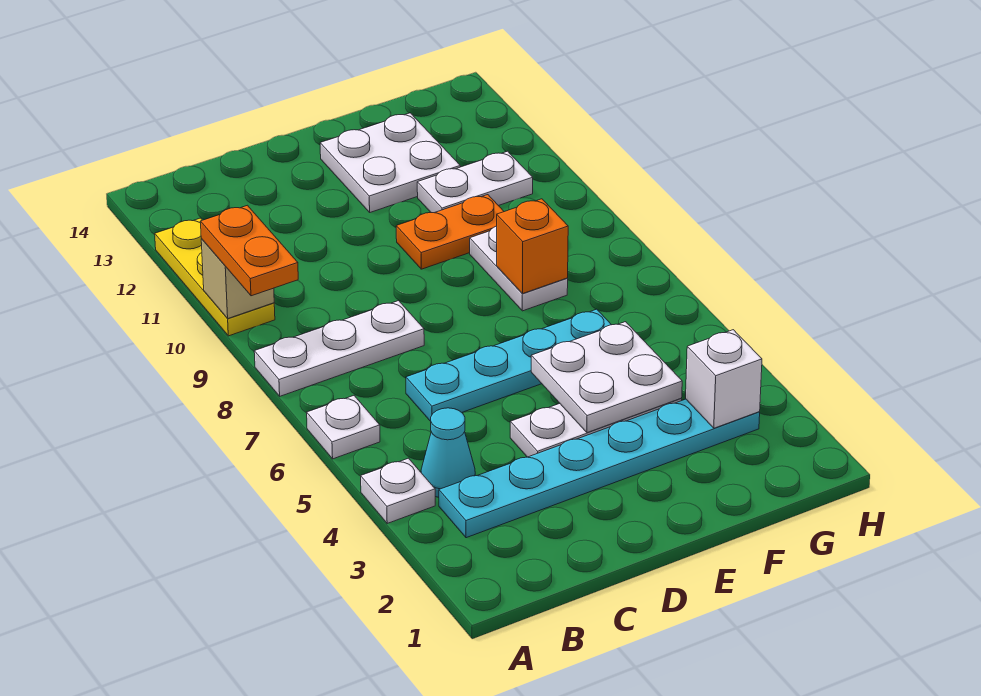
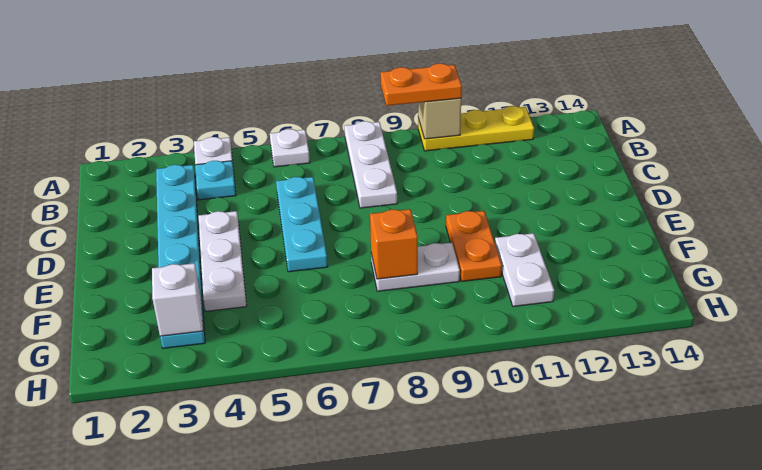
cyan 1x1 cone [421,408,475,497] -> cyan 1x1 plate [195,161,236,200]
cyan 1x4 plate [406,309,611,421] -> cyan 1x3 plate [276,177,328,272]
white 2x2 plate [531,322,682,433] -> none
white 2x2 plate [320,113,460,212] -> none

